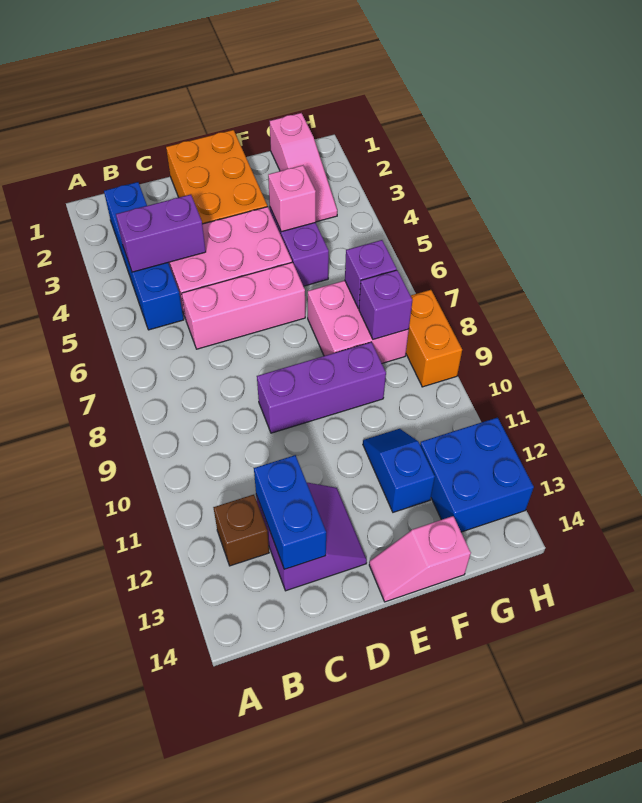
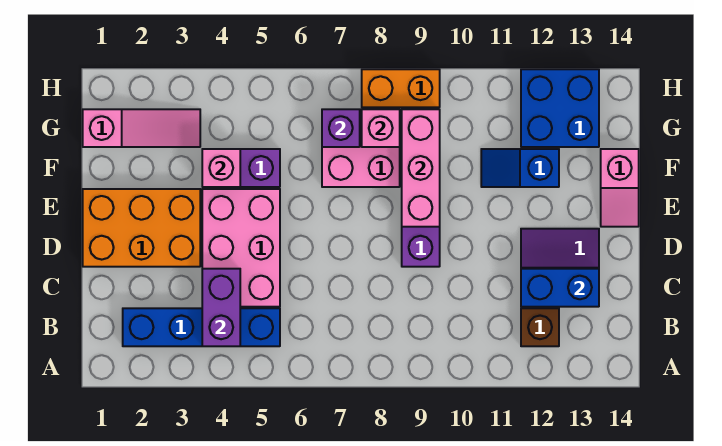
pink 1x3 brick [182,262,305,349] -> pink 1x3 brick moved to [402,109,440,227]
purple 1x1 brick [359,270,412,340] -> pink 1x1 brick [362,109,400,147]

